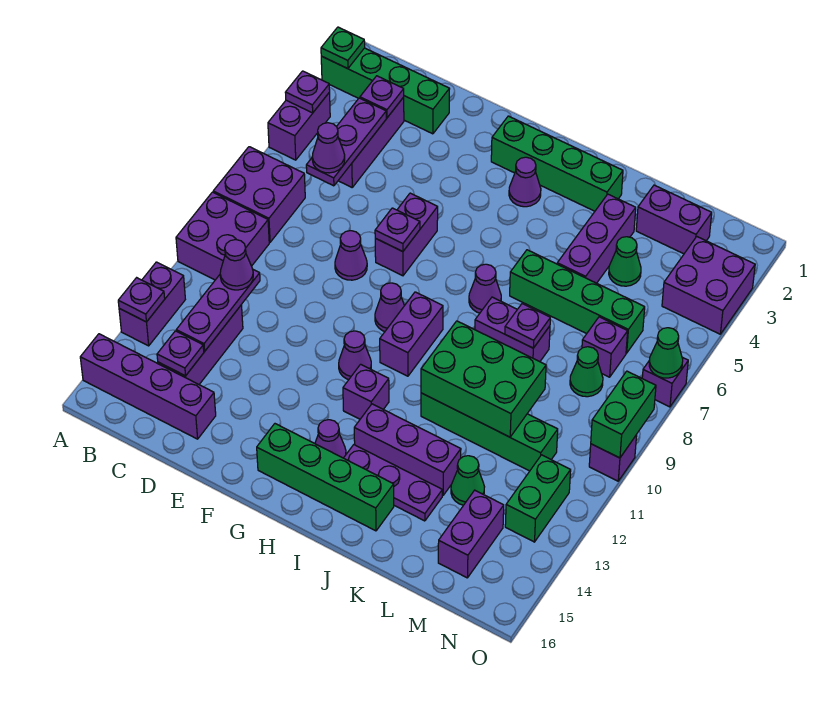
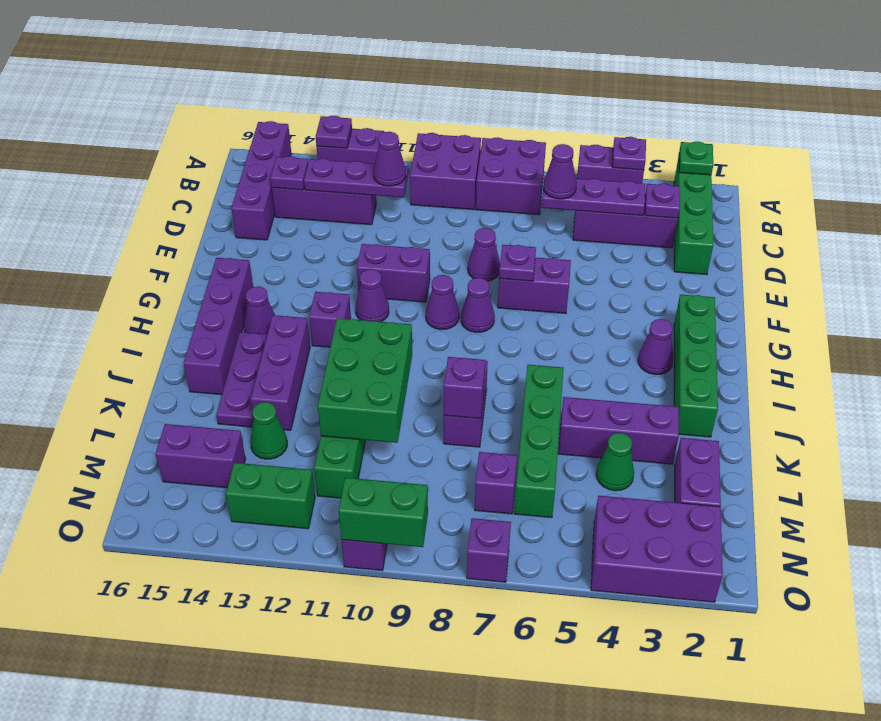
green 1x4 brick [257,424,394,531] -> purple 1x4 brick [184,258,253,395]
purple 1x2 brick [380,292,443,376] -> purple 1x2 brick moved to [357,244,430,302]
purple 1x1 cone [469,264,501,313] -> purple 1x1 cone moved to [461,278,495,332]
purple 1x1 plate [505,304,550,348] -> purple 1x1 brick [444,357,485,419]
green 1x1 cone [570,347,603,397] -> none
purple 2x2 brick [662,237,755,334] -> purple 2x3 brick [591,496,723,602]
green 1x1 cone [649,328,683,378] -> none

